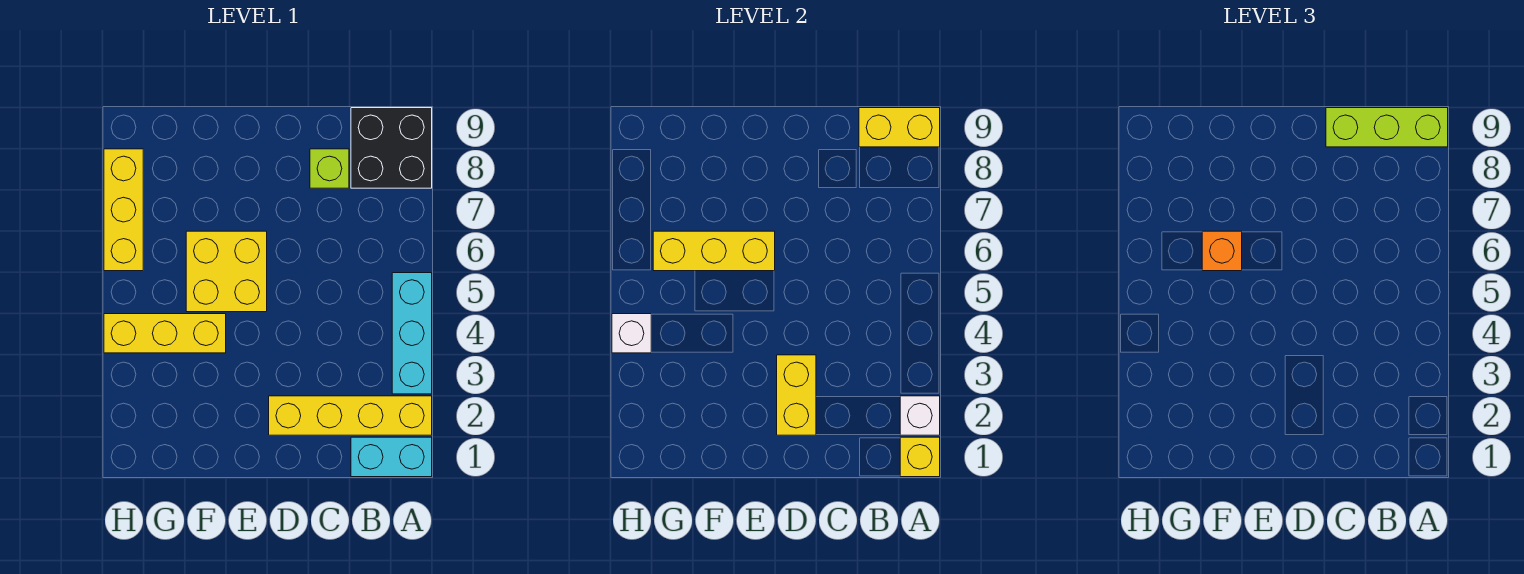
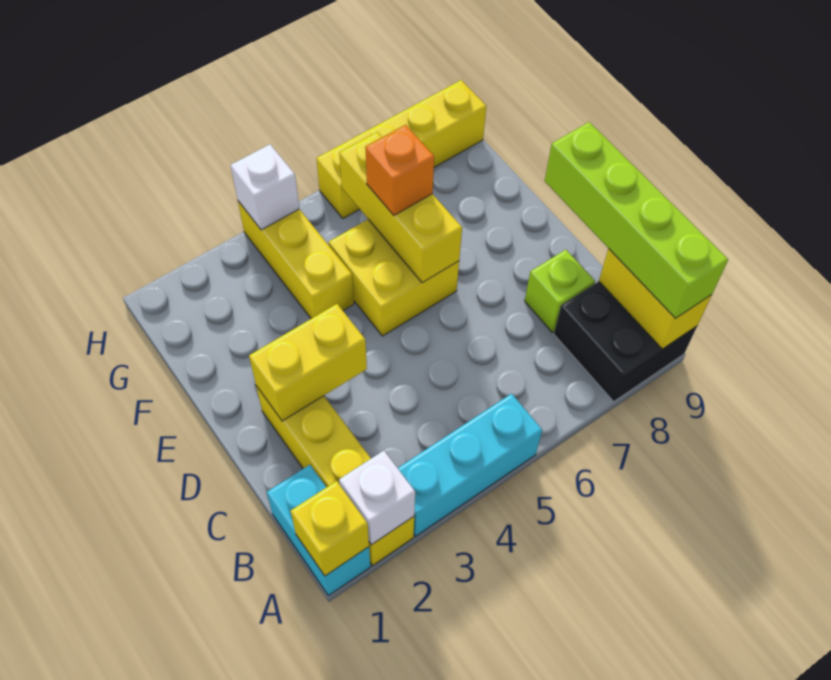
lime 1x3 brick [1326,108,1448,147] -> lime 1x4 brick [545,122,728,318]
yellow 1x3 brick [104,149,143,271] -> yellow 1x4 brick [316,80,486,218]

